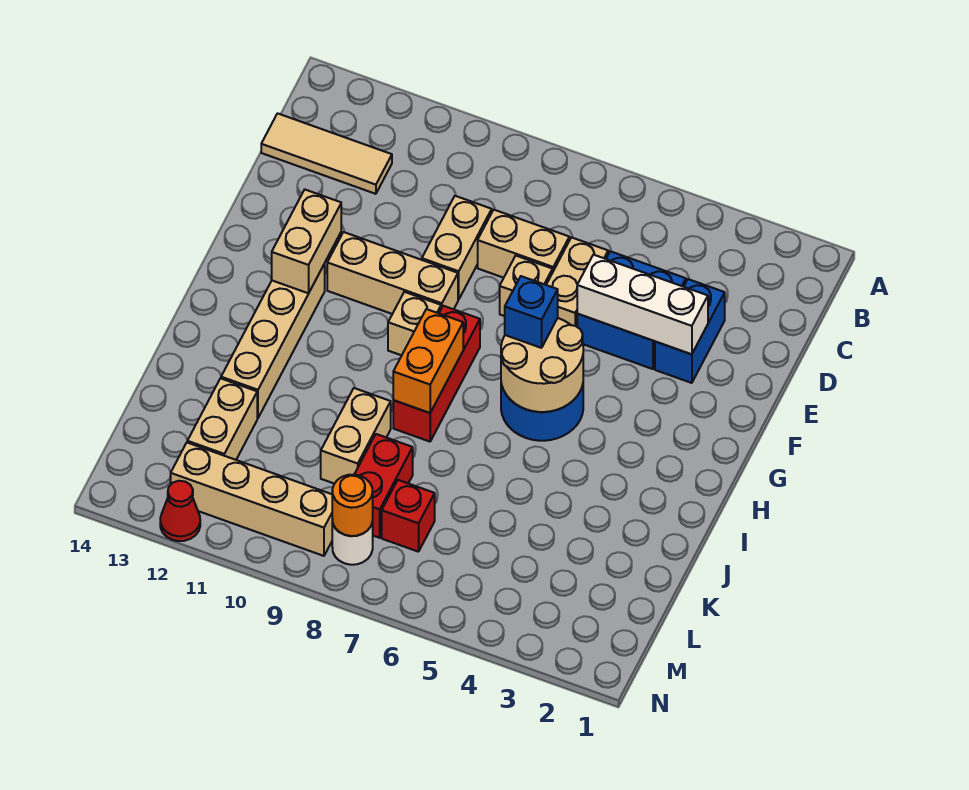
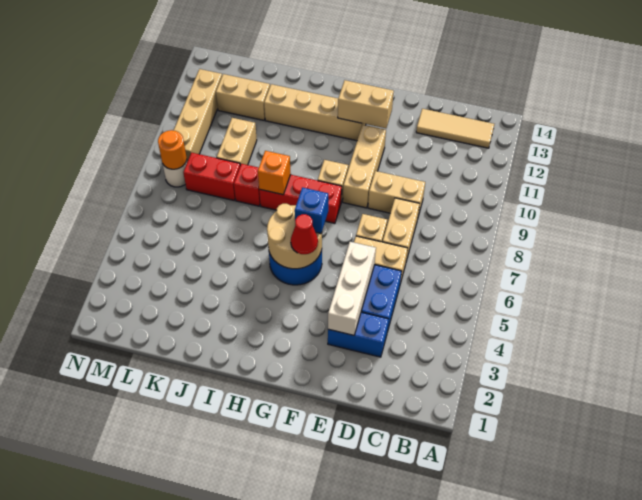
tan 1x3 tile [261,113,392,194] -> tan 1x3 tile turned to [416,109,494,148]
orange 1x2 brick [393,309,463,413] -> orange 1x1 brick [258,151,291,195]
tan 1x2 brick [321,388,391,484] -> tan 1x2 brick turned to [217,118,257,165]
red 1x1 brick [382,480,435,552] -> red 1x1 brick moved to [234,164,260,206]
red 1x1 cone [160,481,200,541] -> red 1x1 cone moved to [291,214,318,254]

